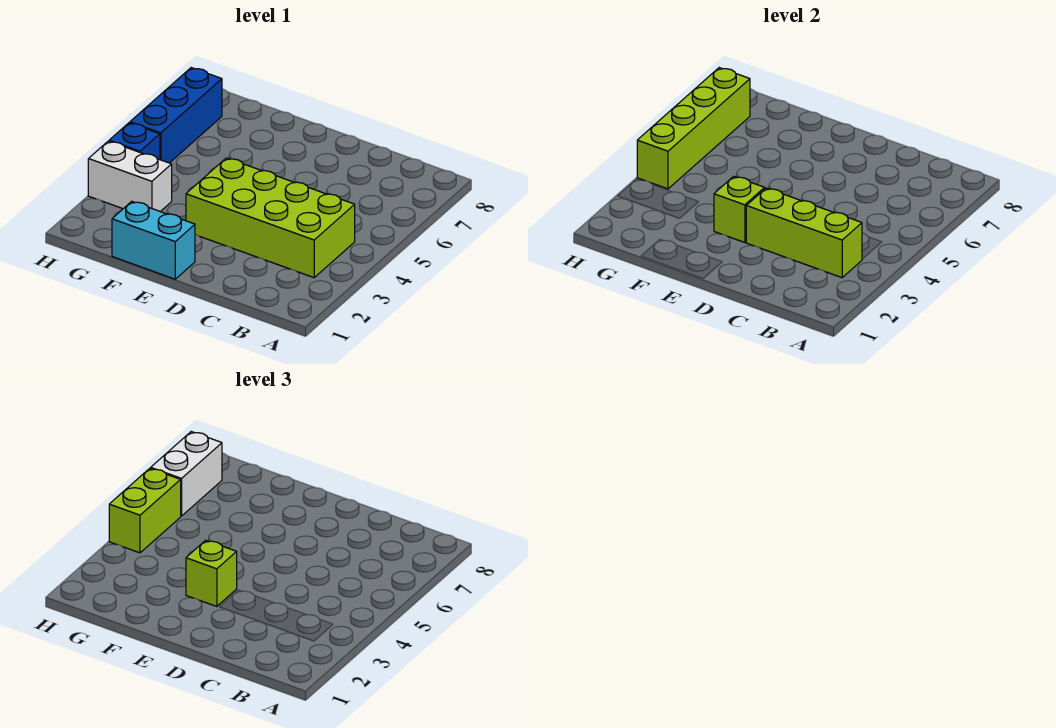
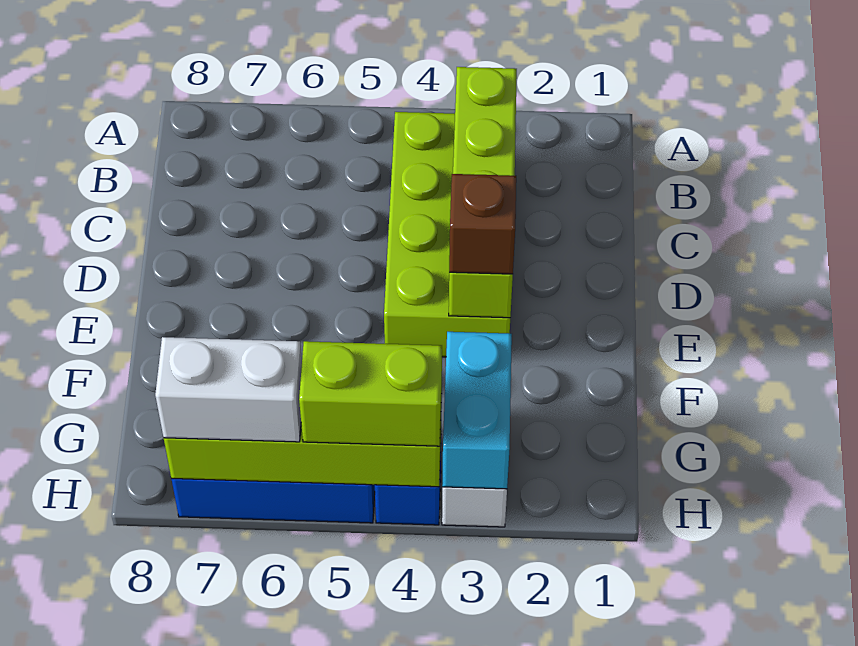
cyan 1x2 brick [112,201,195,279] -> cyan 1x2 brick moved to [442,332,512,489]
lime 1x1 brick [186,540,237,607] -> brown 1x1 brick [449,174,516,274]

